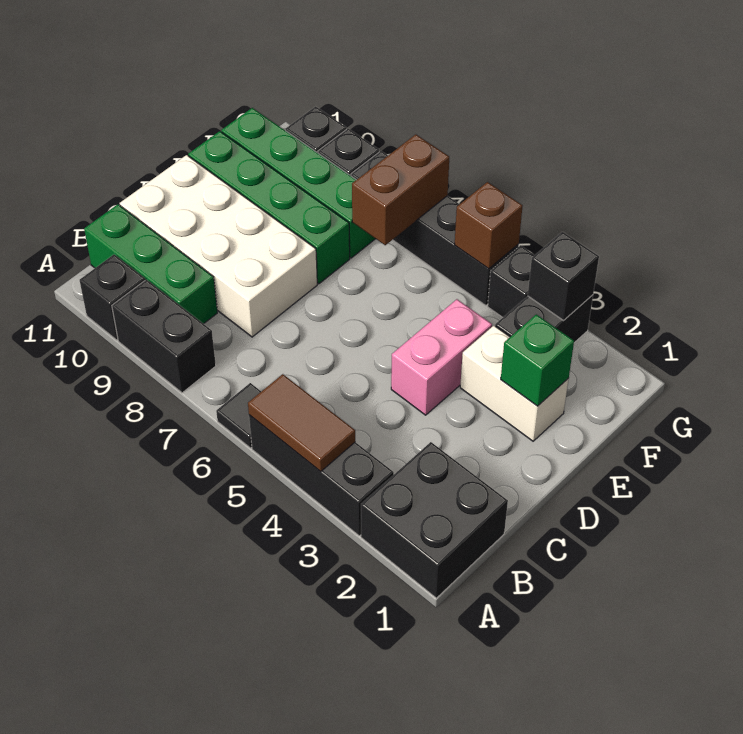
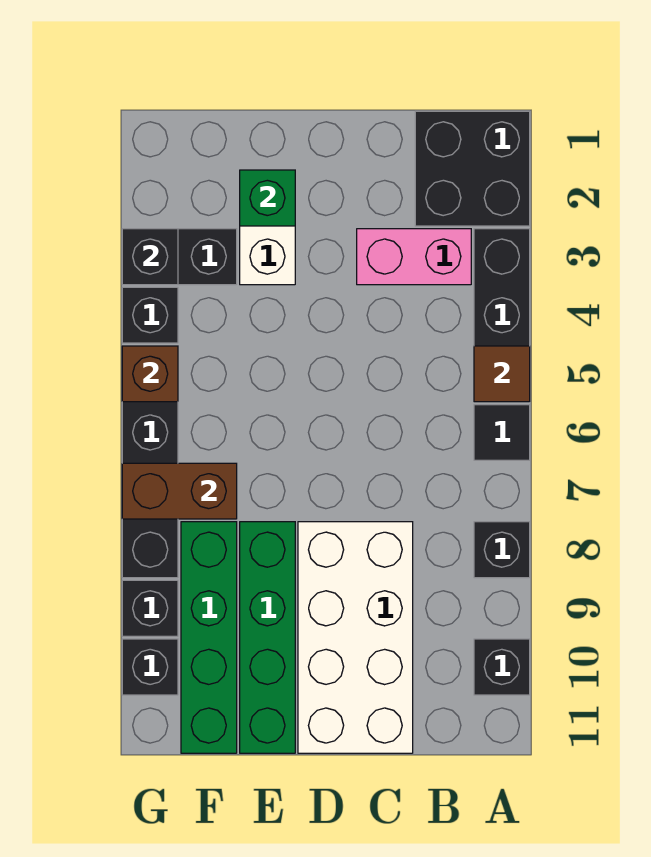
brown 1x2 tile [248,374,355,472] -> brown 1x1 tile [474,346,530,402]
black 1x2 brick [112,280,216,393] -> black 1x1 brick [474,522,530,578]
green 1x3 brick [84,204,217,324] -> none
pink 1x2 brick [391,299,492,415] -> pink 1x2 brick moved to [357,229,471,285]

